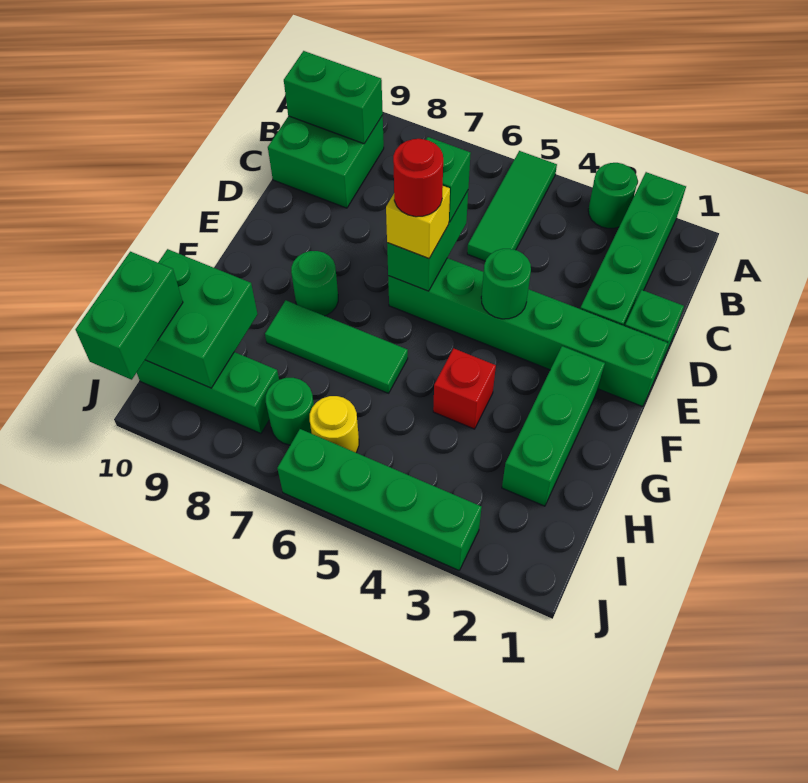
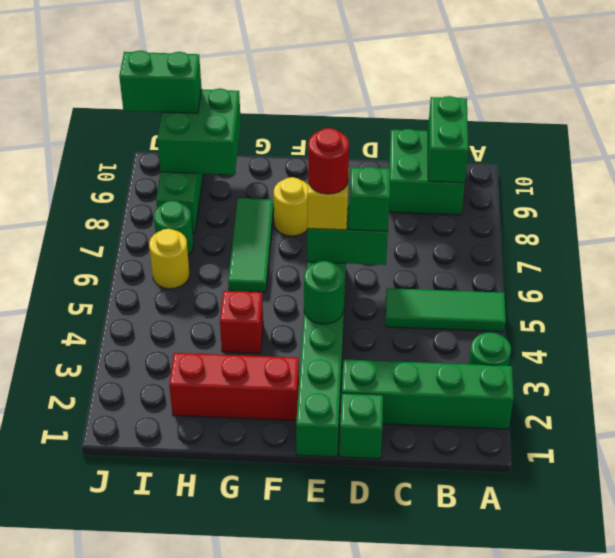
green 1x3 brick [502,346,605,506] -> red 1x3 brick [169,353,299,421]
green 1x1 round brick [291,251,338,316] -> yellow 1x1 round brick [274,177,308,236]
green 1x4 brick [277,429,482,570] -> none

